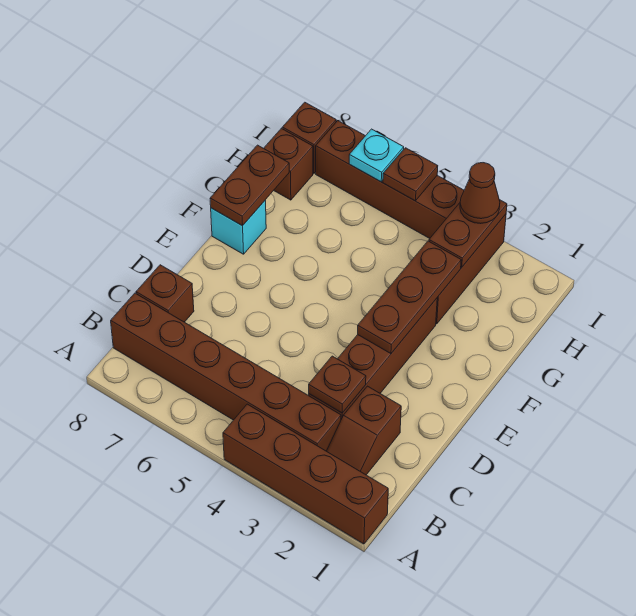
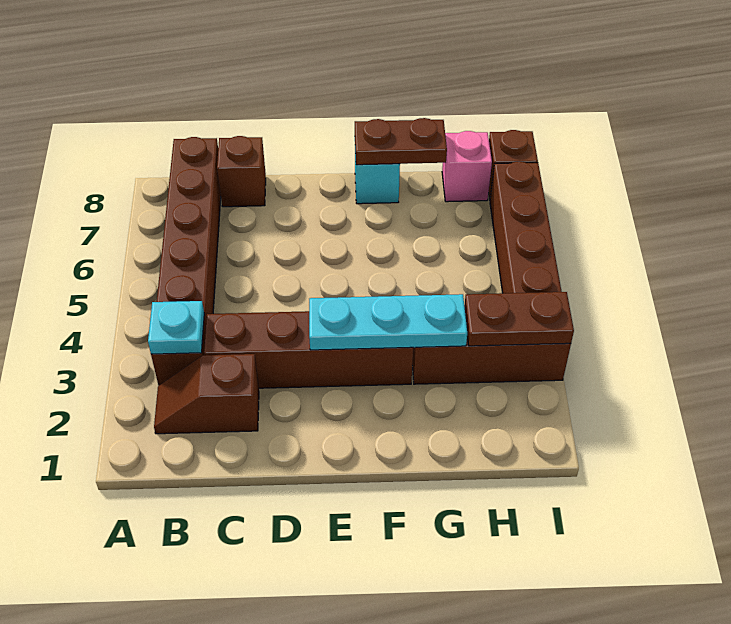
brown 1x4 brick [223,404,388,544] -> none
brown 1x1 plate [309,356,366,413] -> none
brown 1x3 plate [358,241,461,354] -> cyan 1x3 plate [309,294,467,350]
brown 1x1 brick [264,128,313,200] -> pink 1x1 brick [442,131,492,202]
brown 1x1 cone [460,163,500,224] -> none
brown 1x1 plate [383,148,438,201] -> none
cyan 1x1 plate [349,129,404,182] -> cyan 1x1 plate moved to [148,301,204,354]

